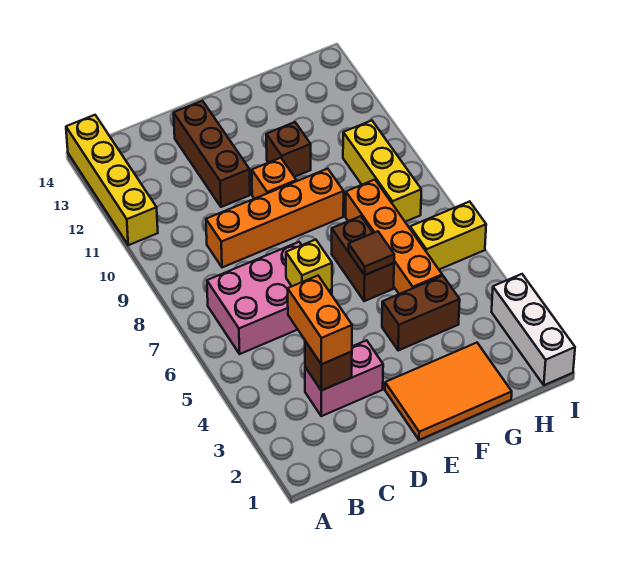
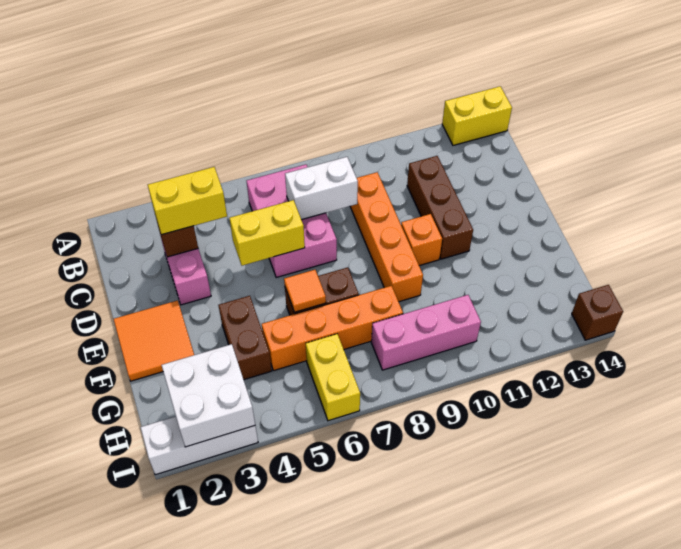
yellow 1x4 brick [66,115,158,245] -> yellow 1x2 brick [442,86,512,145]
orange 1x2 brick [288,276,352,364] -> yellow 1x2 brick [148,167,227,235]
none -> white 1x2 brick [285,157,358,220]
yellow 1x1 brick [286,240,332,290] -> yellow 1x2 brick [229,200,305,266]
brown 1x3 brick [174,101,250,207] -> brown 1x3 brick turned to [407,156,473,259]
orange 2x3 tile [385,343,512,440] -> orange 2x2 tile [113,300,194,381]
brown 1x1 tile [348,231,394,275] -> orange 1x1 tile [284,270,326,312]
brown 1x1 brick [266,122,311,177] -> brown 1x1 brick moved to [572,285,623,340]
none -> white 2x2 brick [161,344,255,447]
yellow 1x3 brick [343,120,421,222] -> pink 1x3 brick [371,295,481,370]

